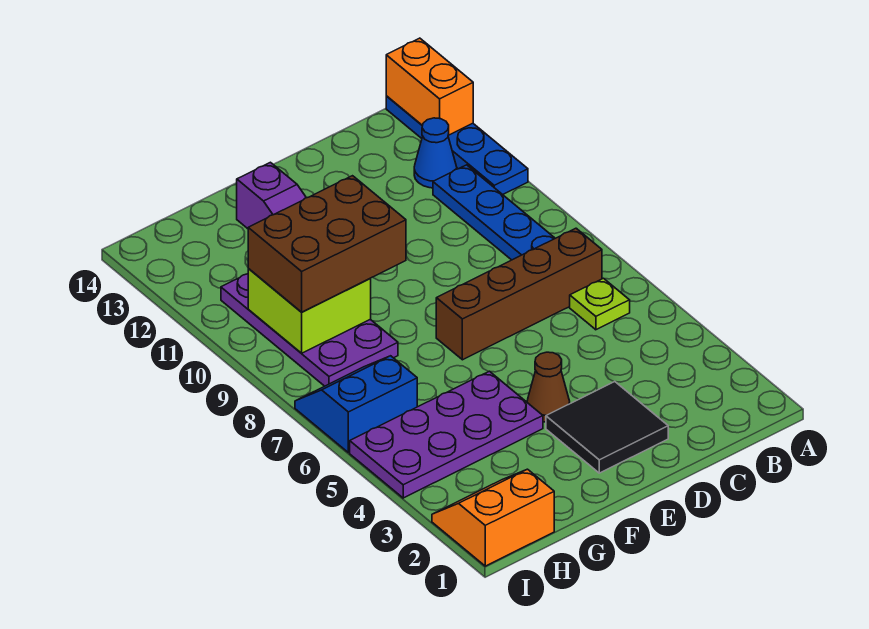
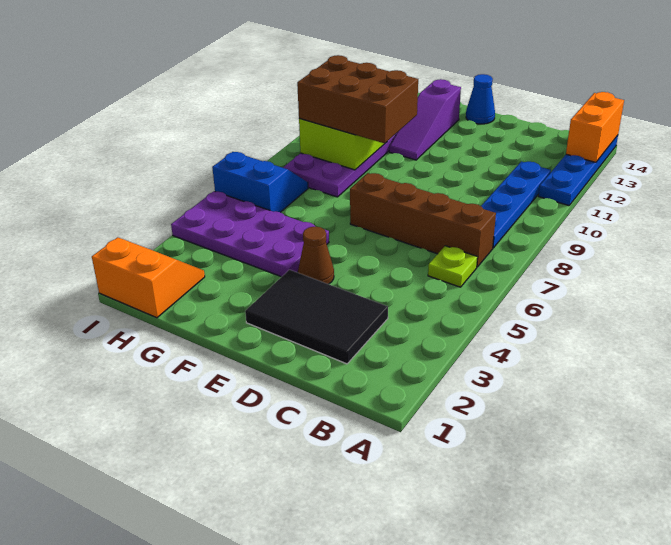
blue 1x1 cone [414,118,457,188] -> blue 1x1 cone moved to [466,74,495,124]
black 2x2 tile [546,382,668,473] -> black 2x3 tile [245,270,388,364]

